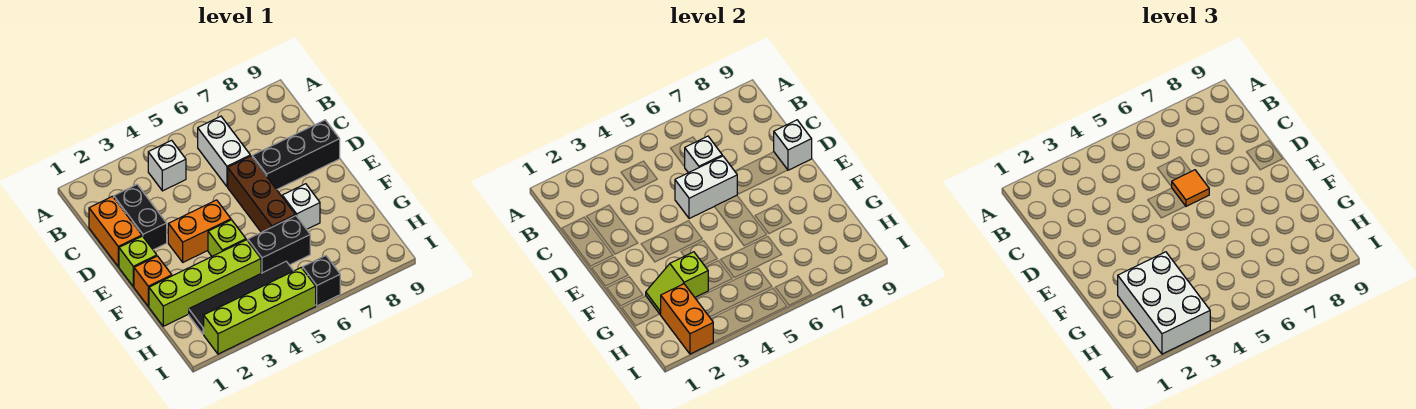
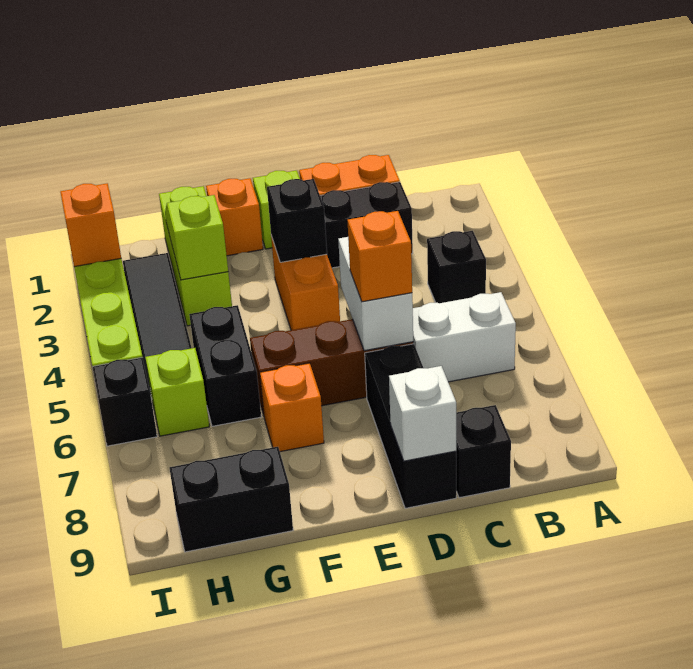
white 1x1 brick [148,140,186,191] -> black 1x1 brick [427,231,486,303]
white 1x1 brick [685,136,722,173] -> none
none -> black 1x1 brick [456,405,511,498]
orange 1x1 tile [1172,170,1209,206] -> orange 1x1 brick [347,211,412,302]
none -> black 1x1 brick [267,179,327,262]
lime 1x1 brick [208,220,246,256] -> lime 1x1 brick moved to [145,348,209,436]
white 1x1 brick [282,184,320,229] -> orange 1x1 brick [260,363,324,452]
lime 1x4 brick [149,240,261,326] -> lime 1x3 brick [159,186,232,326]
white 2x3 brick [1118,252,1210,354] -> none
none -> black 1x2 brick [170,447,293,552]
orange 1x2 brick [661,284,713,354] -> orange 1x1 brick [60,183,121,267]

